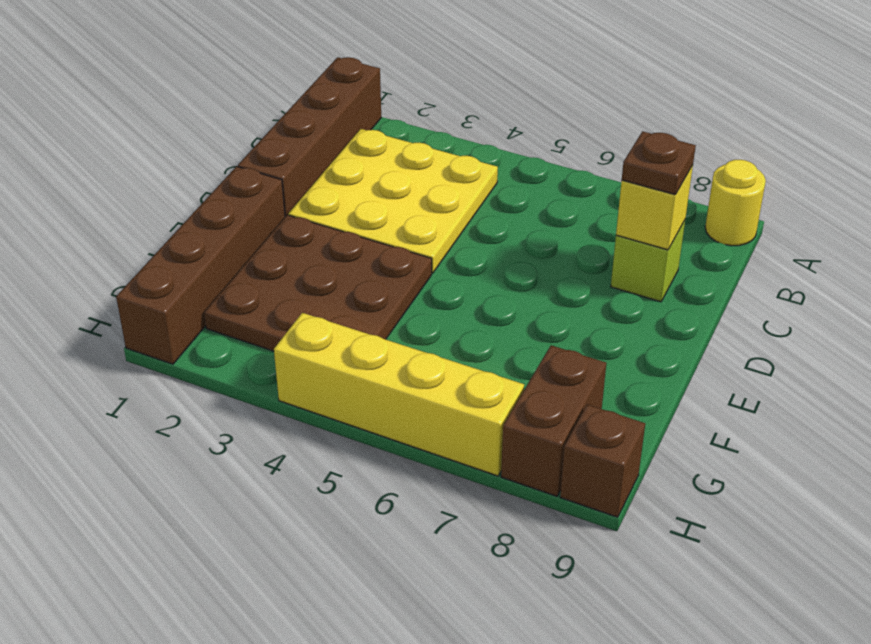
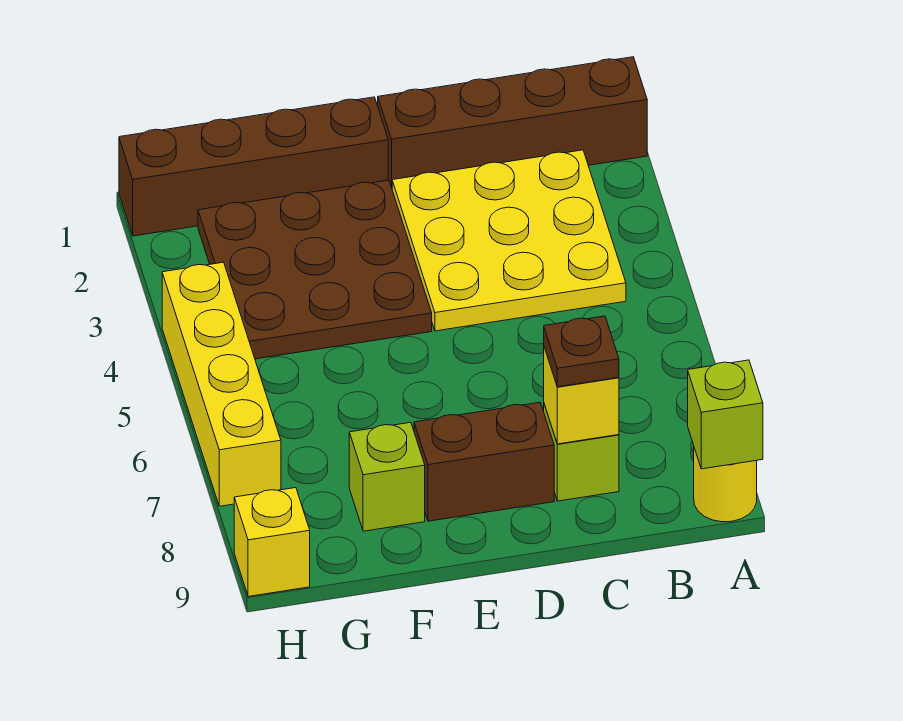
none -> lime 1x1 brick [688,360,763,469]
none -> lime 1x1 brick [349,422,425,531]
brown 1x2 brick [501,345,606,496] -> brown 1x2 brick moved to [414,402,554,521]
brown 1x1 brick [560,405,645,517] -> yellow 1x1 brick [234,488,310,597]

